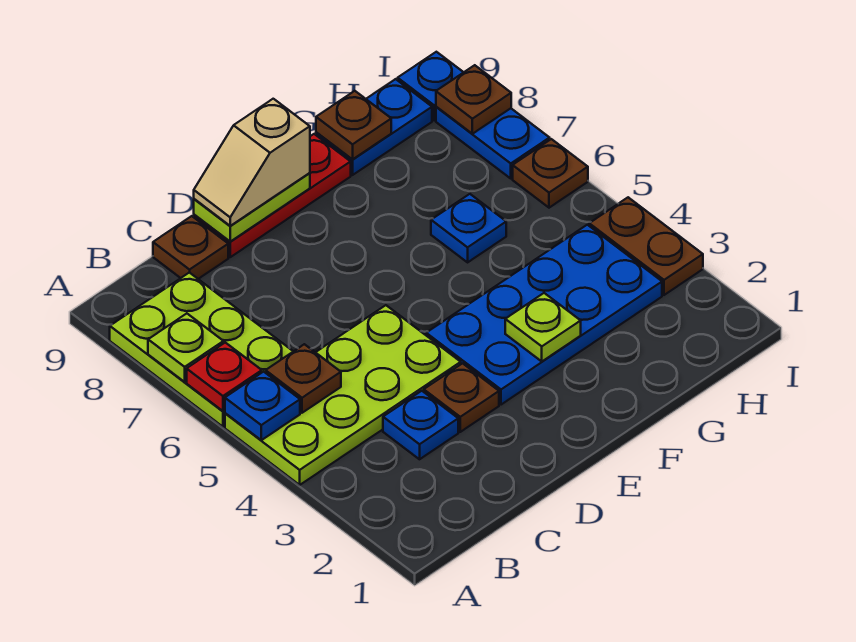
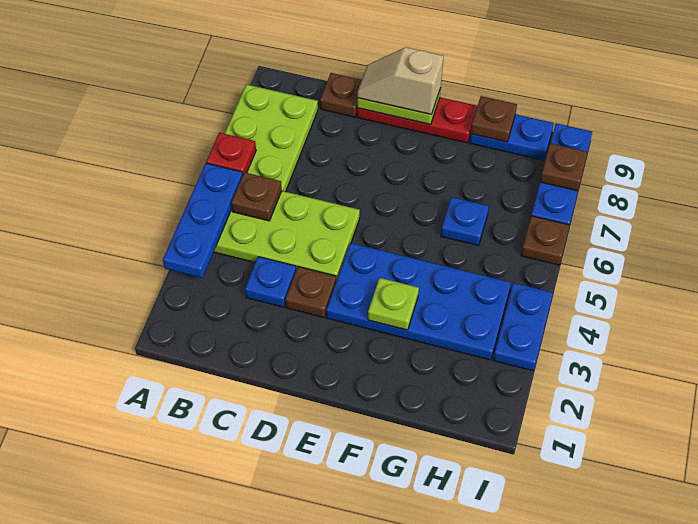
blue 1x1 plate [225,372,300,440] -> blue 1x3 plate [163,163,243,278]
lime 1x1 plate [148,314,223,382] -> none
brown 1x2 plate [589,197,703,295] -> blue 1x2 plate [493,283,553,371]

